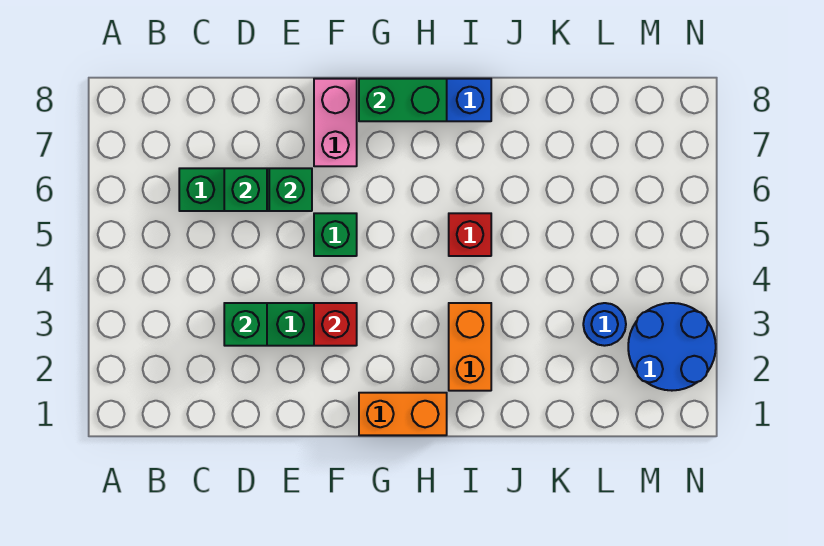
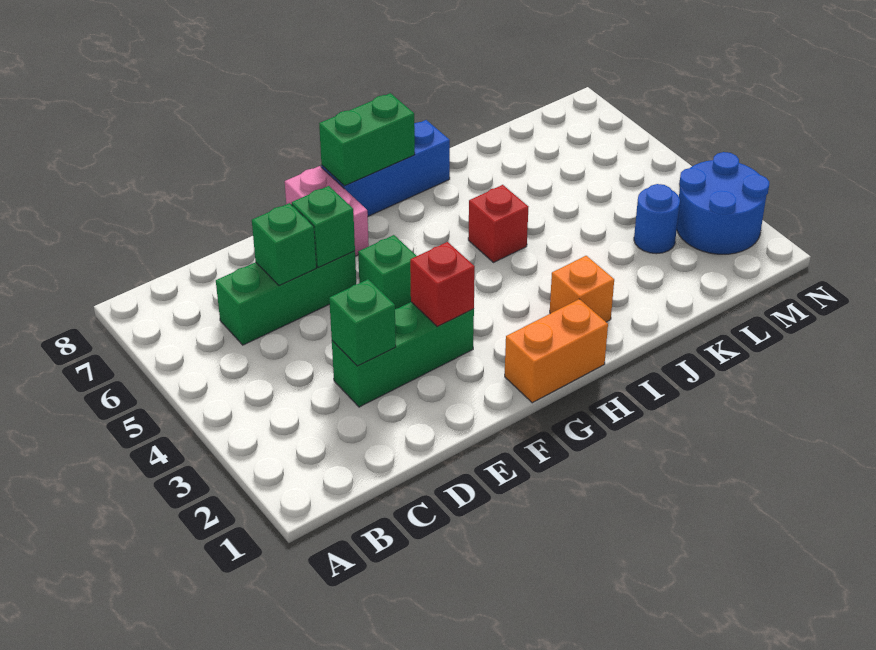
orange 1x2 brick [449,303,491,391] -> orange 1x1 brick [550,256,614,322]

